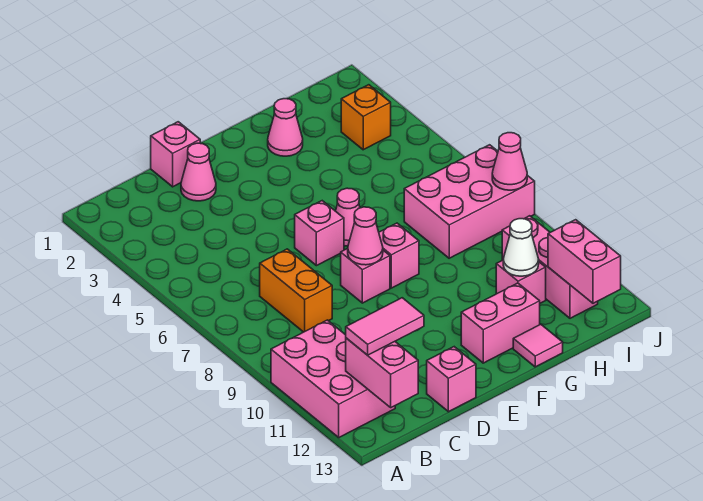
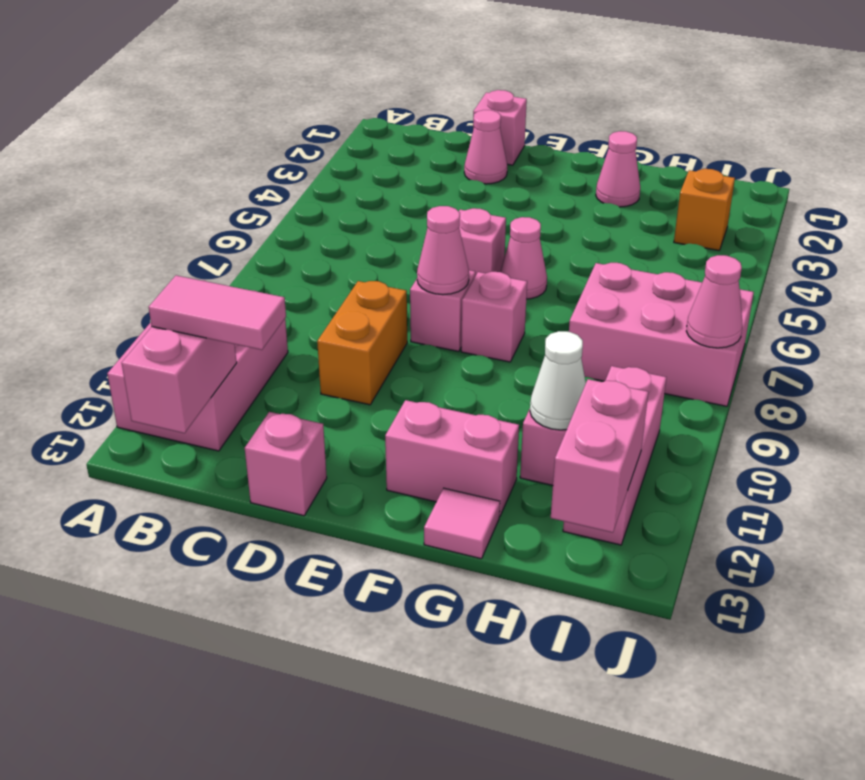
orange 1x2 brick [260,249,332,332] -> orange 1x2 brick moved to [317,281,407,405]

